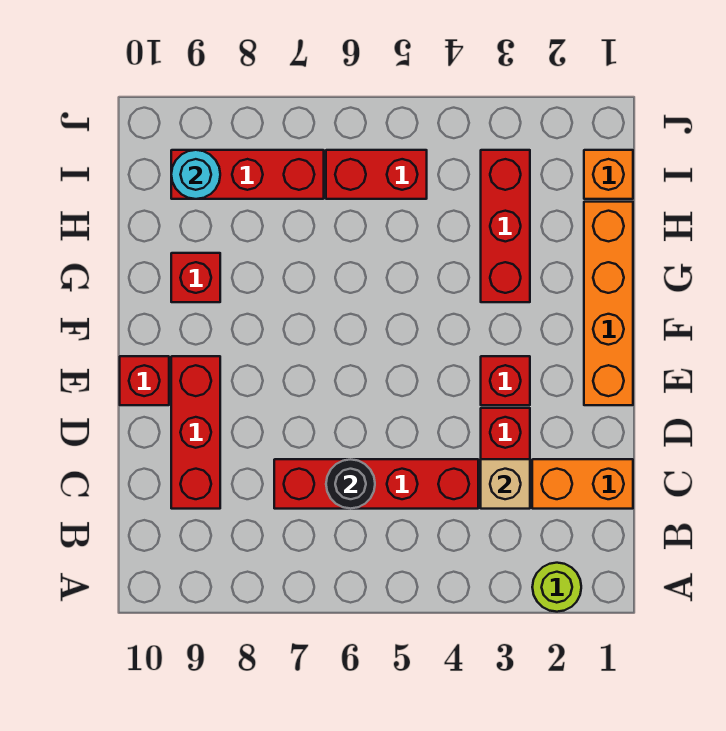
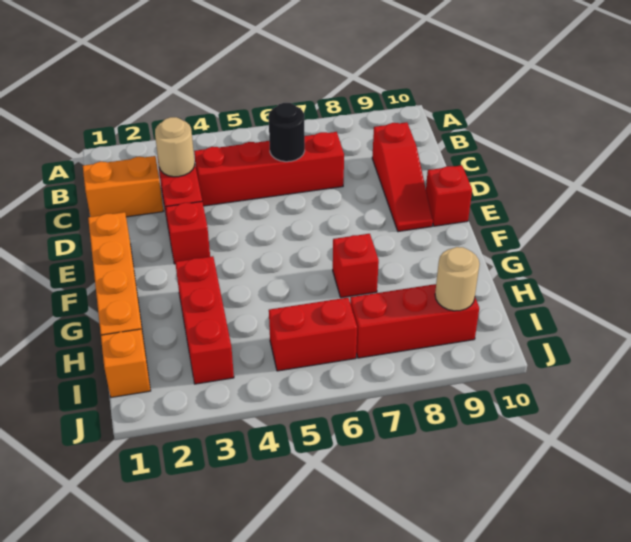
lime 1x1 round brick [532,563,581,612] -> none
tan 1x1 brick [481,459,530,509] -> tan 1x1 round brick [155,117,195,177]
red 1x3 brick [171,356,220,509] -> red 1x3 slope [372,122,433,232]
red 1x1 brick [171,253,220,302] -> red 1x1 brick moved to [333,234,379,298]
cyan 1x1 round brick [171,150,220,199] -> tan 1x1 round brick [435,247,479,311]

